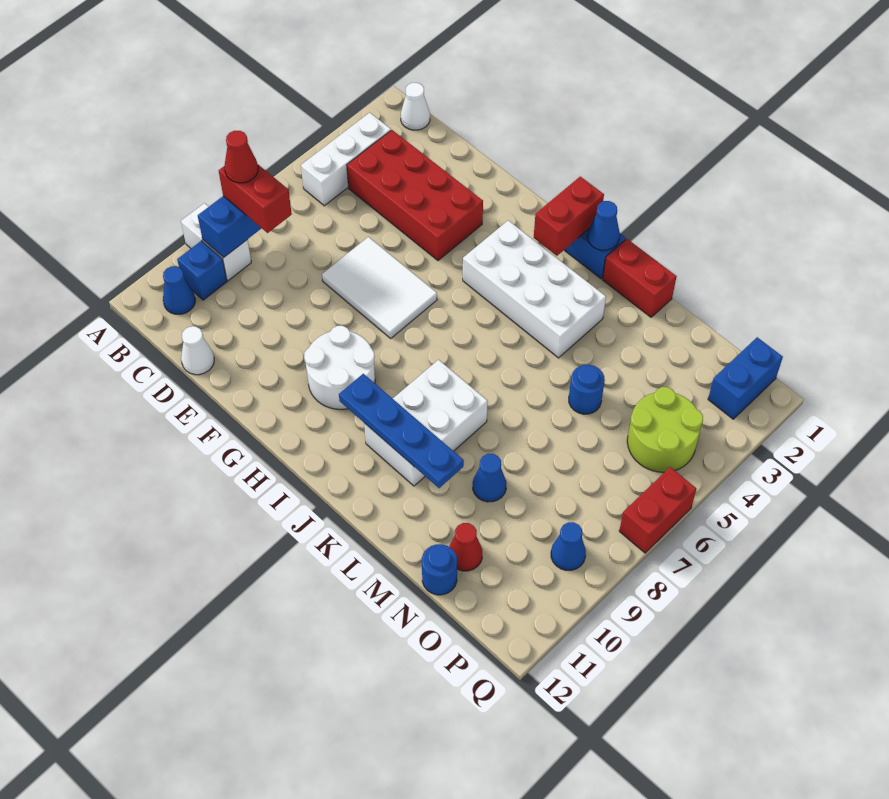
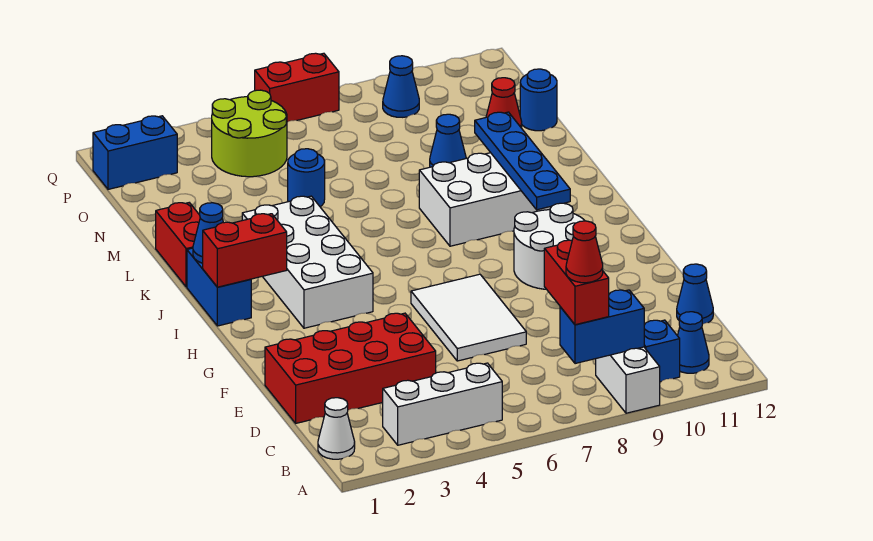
red 2x4 brick [347,130,483,260] -> red 2x4 brick turned to [265,313,436,423]
white 1x1 cone [181,326,214,375] -> blue 1x1 cone [677,264,713,324]

